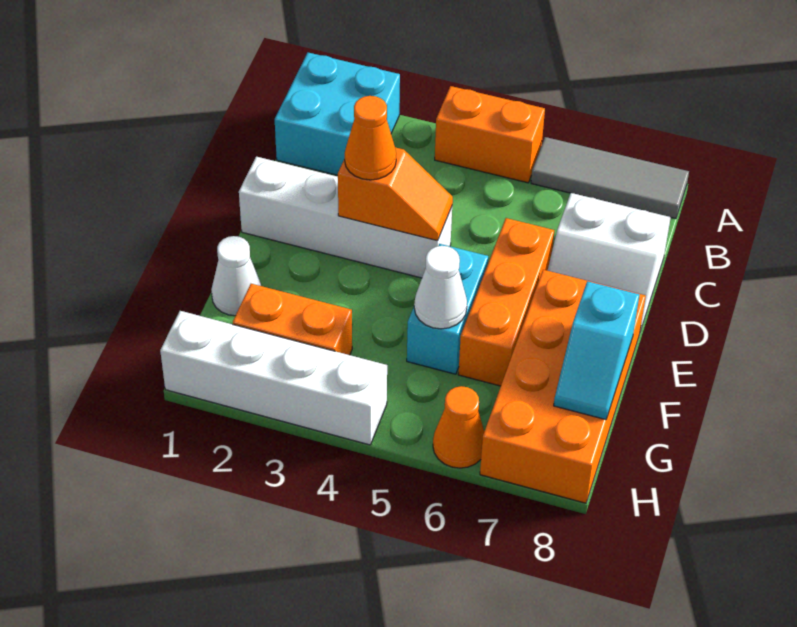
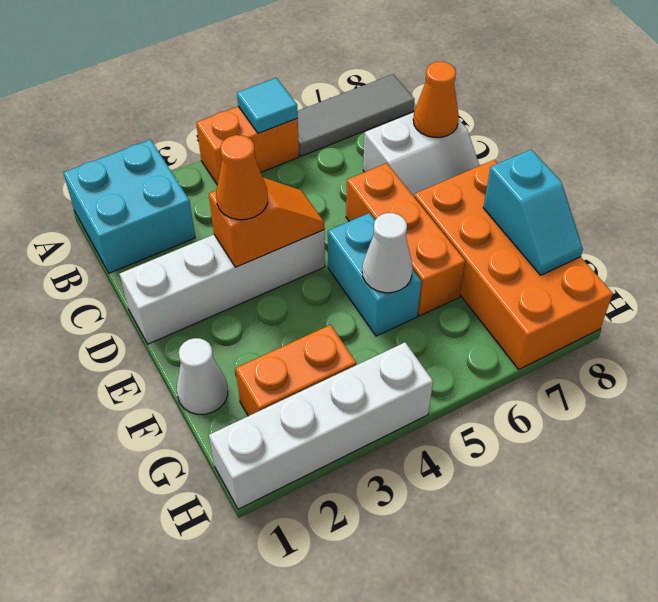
none -> cyan 1x1 tile [237,78,298,133]
orange 1x1 cone [433,386,484,468] -> orange 1x1 cone moved to [413,62,459,137]

